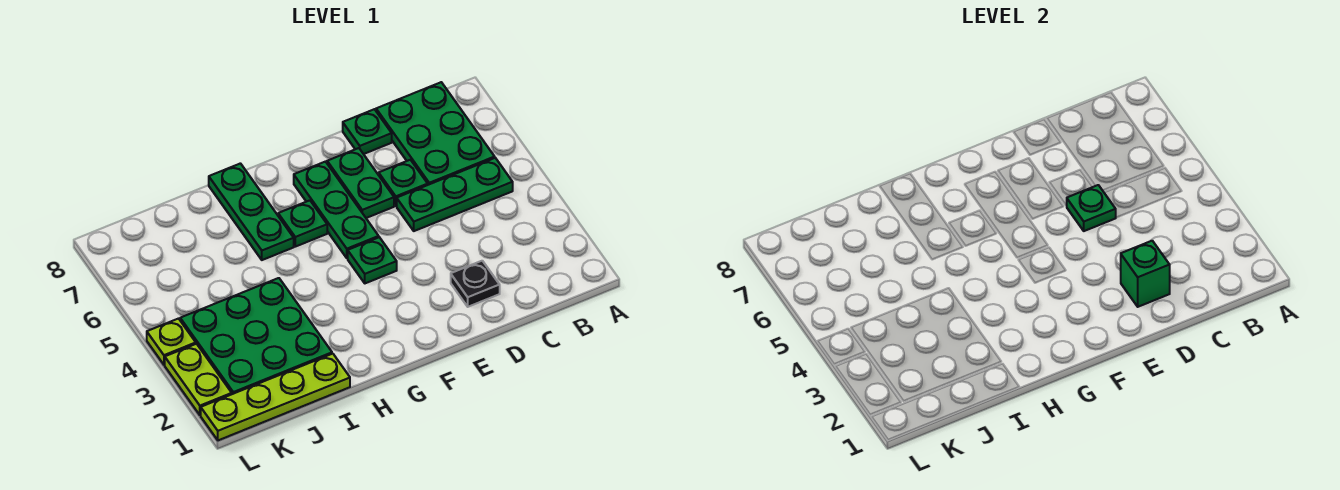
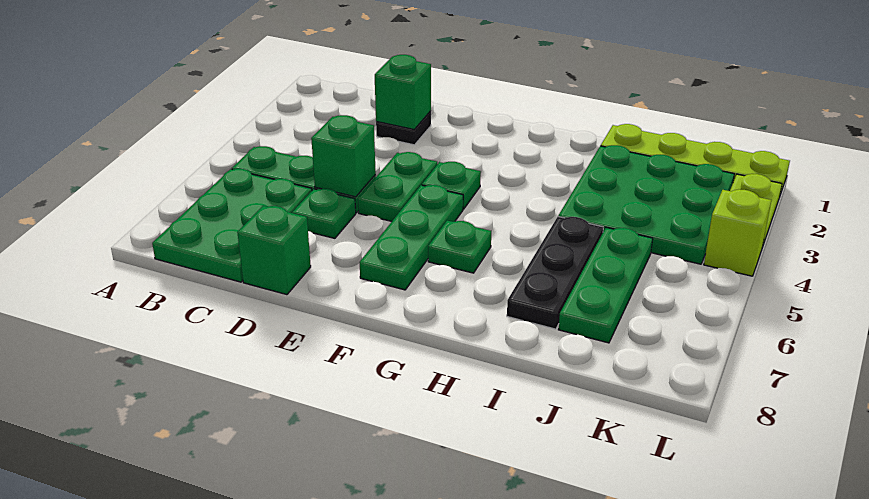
green 1x1 plate [1067,185,1116,231] -> green 1x1 brick [311,115,376,197]
green 1x1 plate [343,109,392,154] -> green 1x1 brick [237,206,311,295]
green 1x2 plate [327,148,394,218] -> green 1x2 plate moved to [358,152,437,221]
green 1x3 plate [209,163,294,260] -> green 1x3 plate moved to [558,228,653,343]
none -> black 1x3 plate [507,217,603,329]
lime 1x1 plate [147,319,196,365] -> lime 1x1 brick [704,189,771,276]

